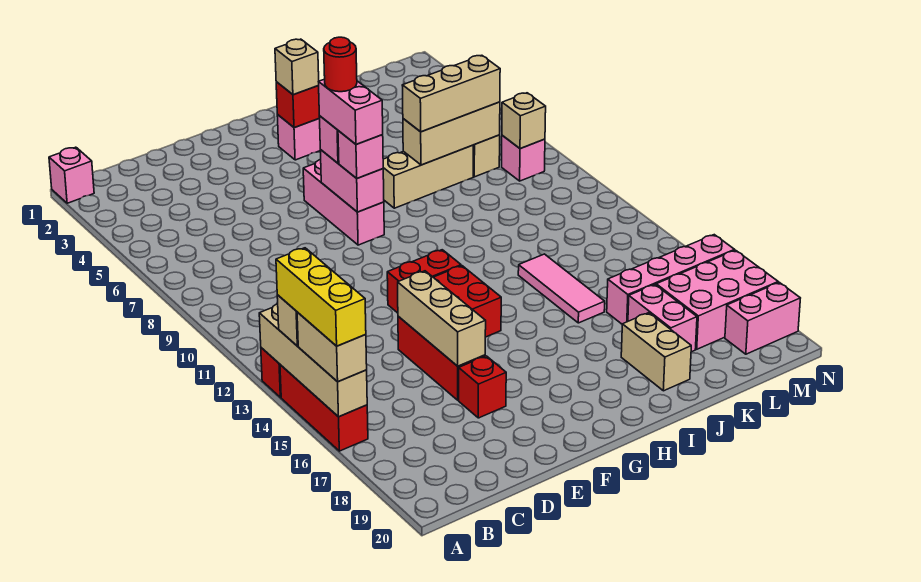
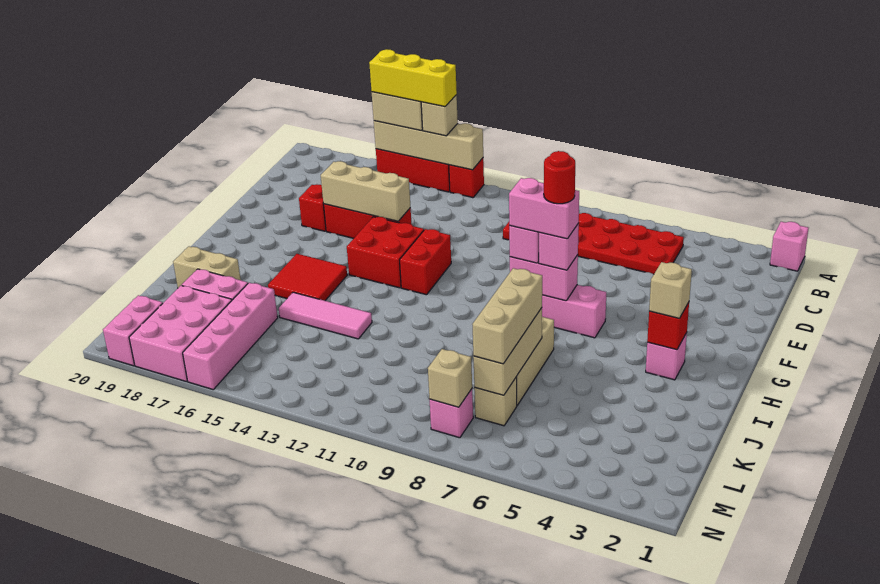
none -> red 2x6 plate [503,213,684,274]
none -> red 2x2 tile [268,254,347,301]

